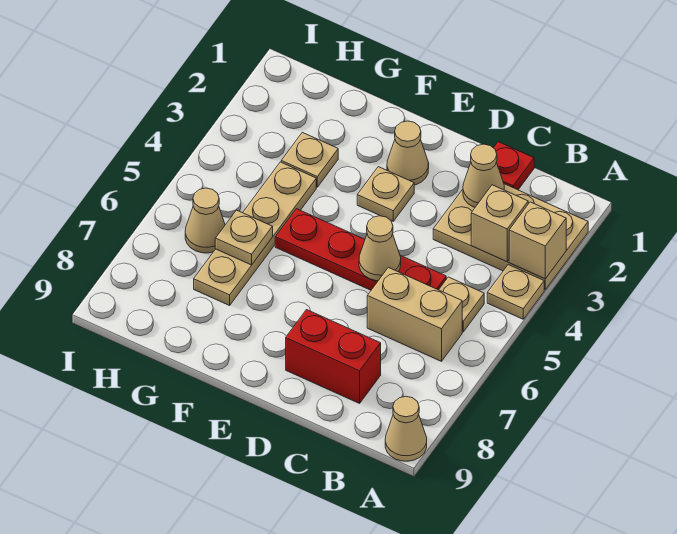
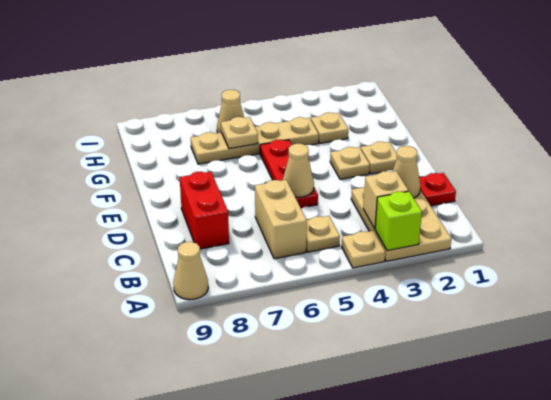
tan 1x1 brick [509,202,566,279] -> lime 1x1 brick [375,191,422,251]
red 1x4 plate [275,209,446,290] -> red 1x3 plate [260,140,318,208]
tan 1x1 cone [387,121,429,185] -> tan 1x1 plate [361,142,397,174]

